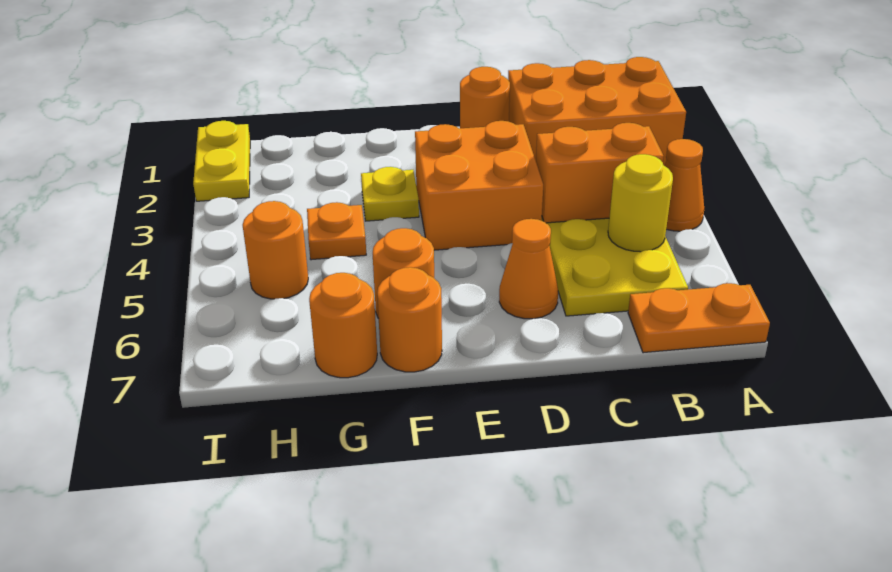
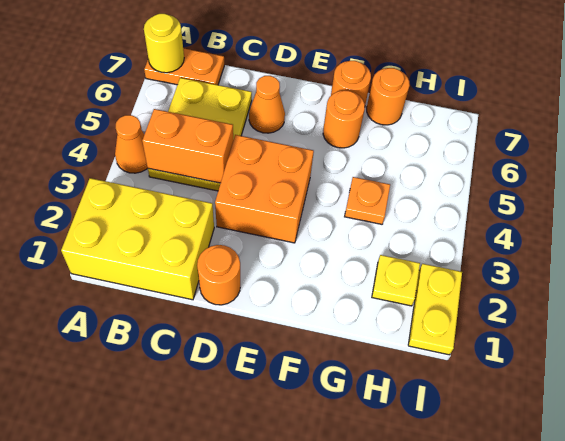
orange 2x3 brick [508,57,686,166] -> yellow 2x3 brick [61,178,214,300]
yellow 1x1 round brick [608,154,673,252] -> yellow 1x1 round brick moved to [144,14,184,73]
yellow 1x1 plate [361,167,419,221] -> yellow 1x1 plate moved to [372,255,420,306]
orange 1x1 round brick [243,201,308,299] -> none

